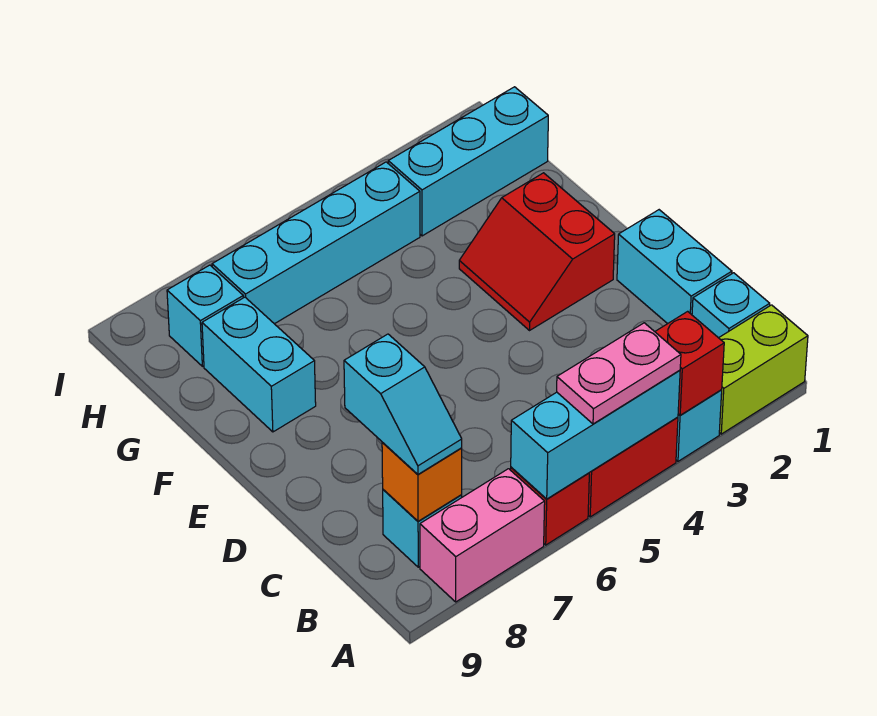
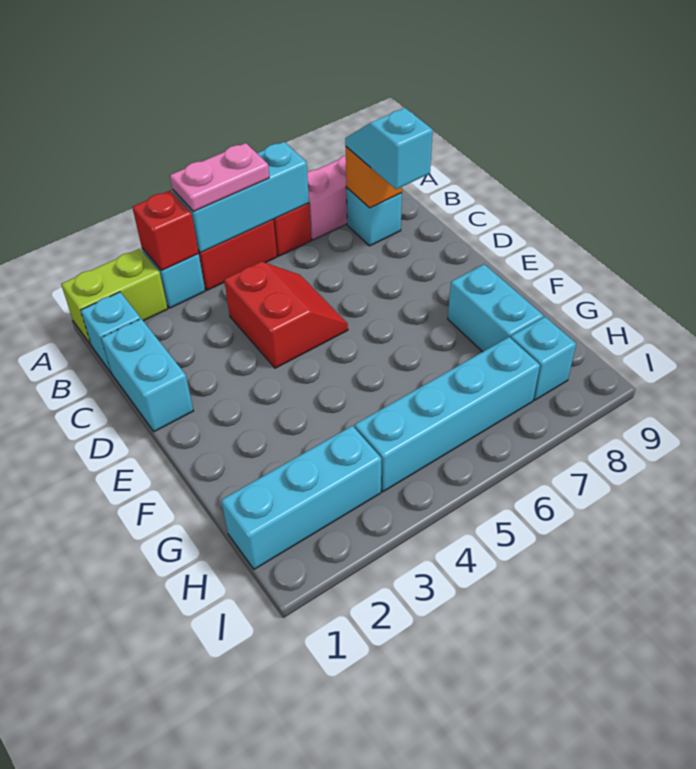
red 2x2 slope [459,173,615,330] -> red 2x2 slope moved to [224,261,348,368]

